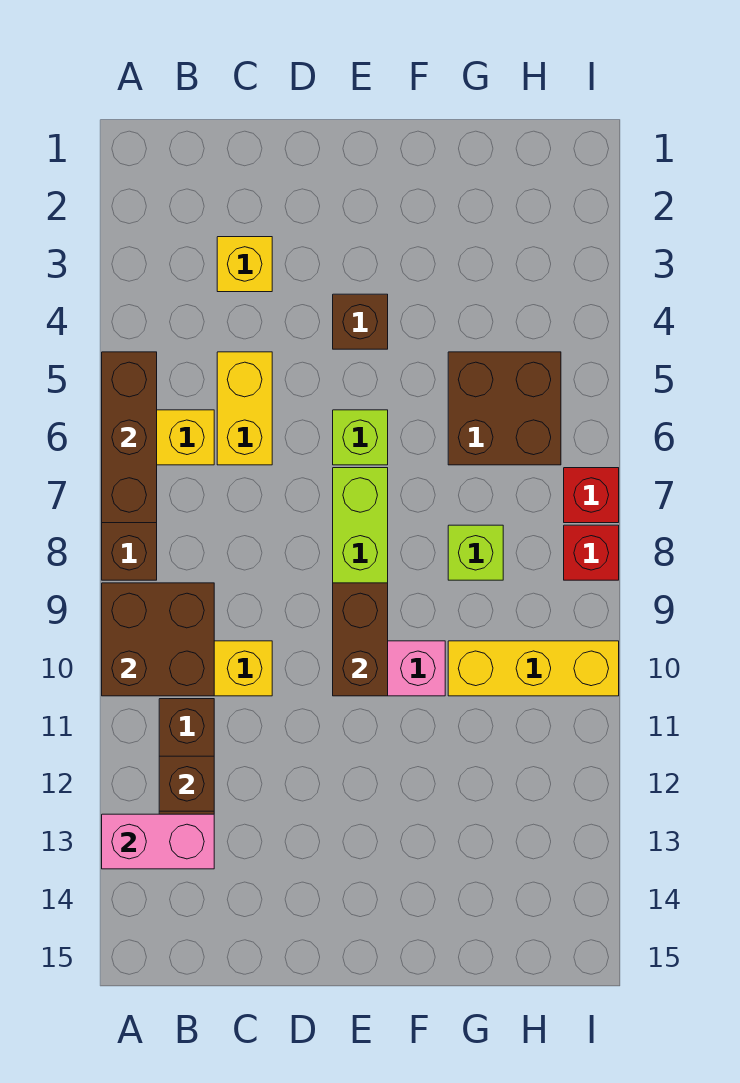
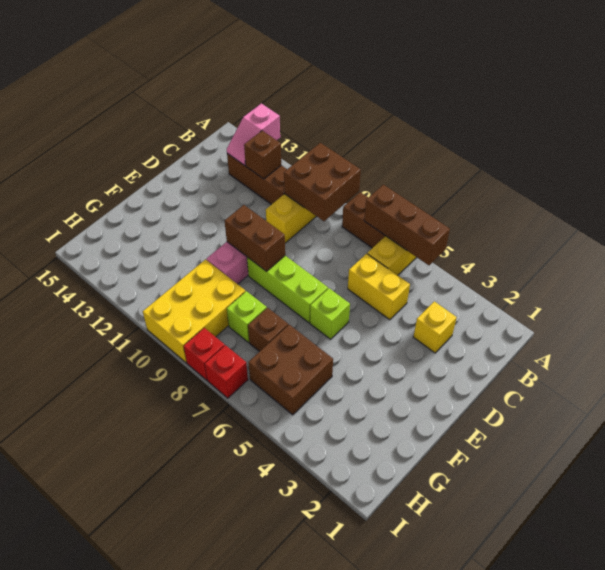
pink 1x2 brick [102,814,214,869] -> pink 1x2 slope [227,103,280,165]
brown 1x1 brick [333,294,388,349] -> brown 1x1 brick moved to [248,308,288,352]
yellow 1x3 brick [448,641,619,696] -> yellow 2x3 brick [143,259,246,363]

